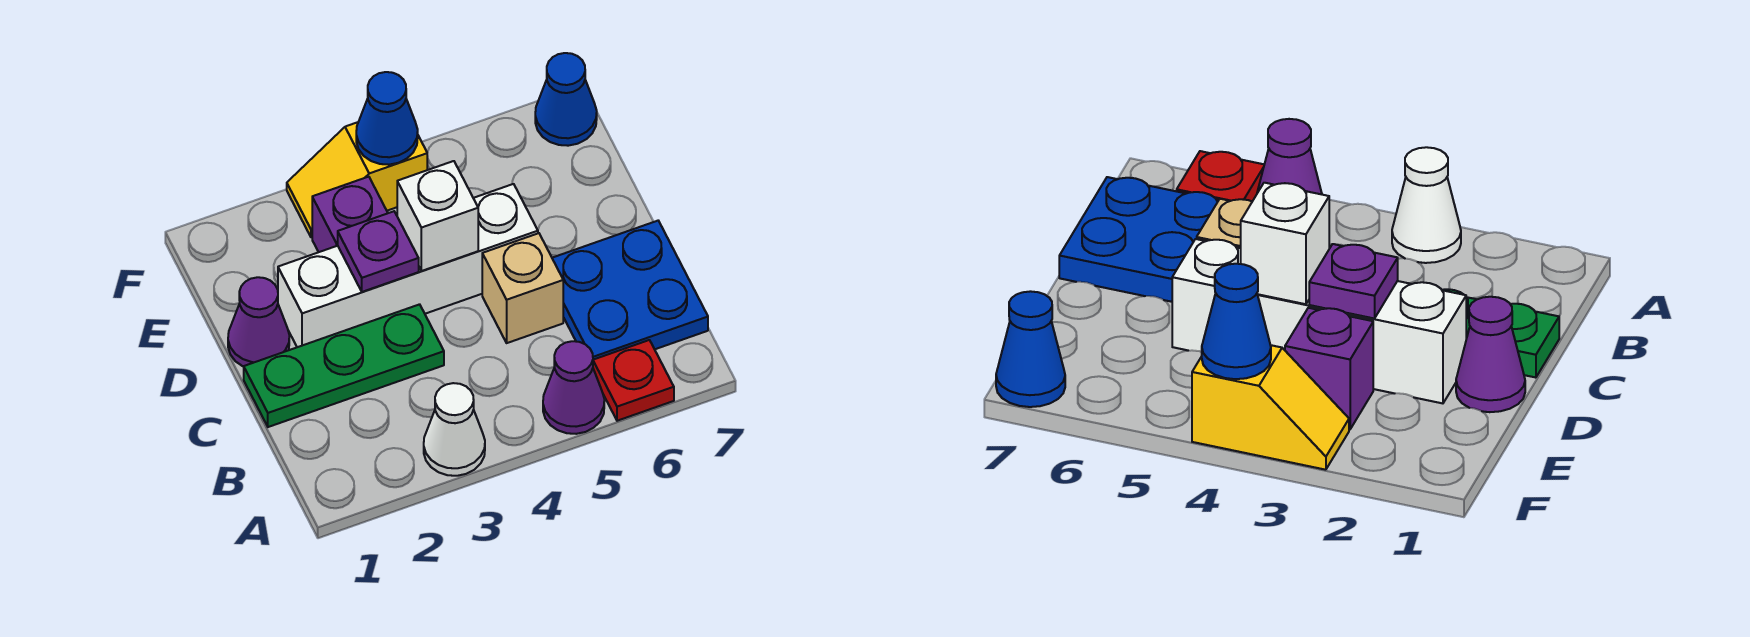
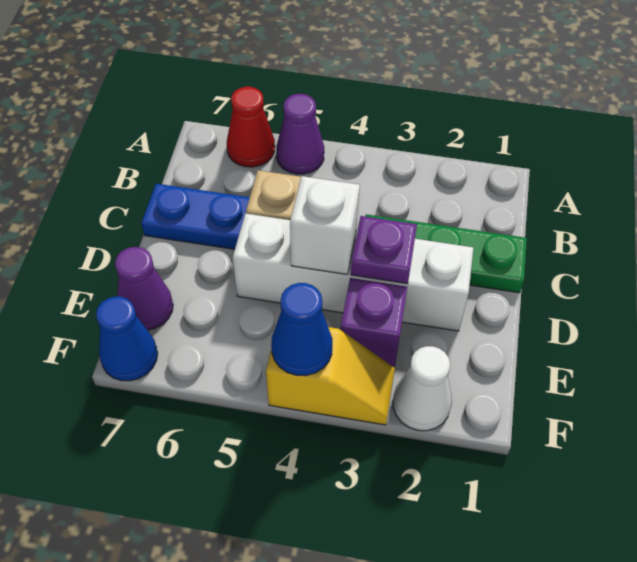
white 1x1 cone [424,383,485,476] -> white 1x1 cone moved to [393,346,452,431]
red 1x1 plate [593,340,674,421] -> red 1x1 cone [227,87,275,167]
blue 2x2 plate [552,221,708,360] -> blue 1x2 plate [141,184,250,249]
purple 1x1 cone [228,277,289,367] -> purple 1x1 cone moved to [115,247,173,330]

